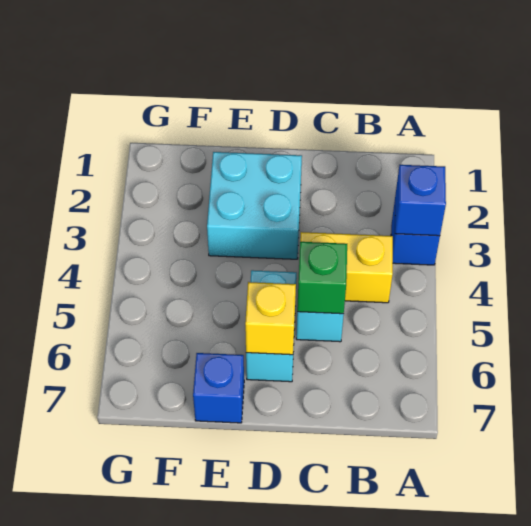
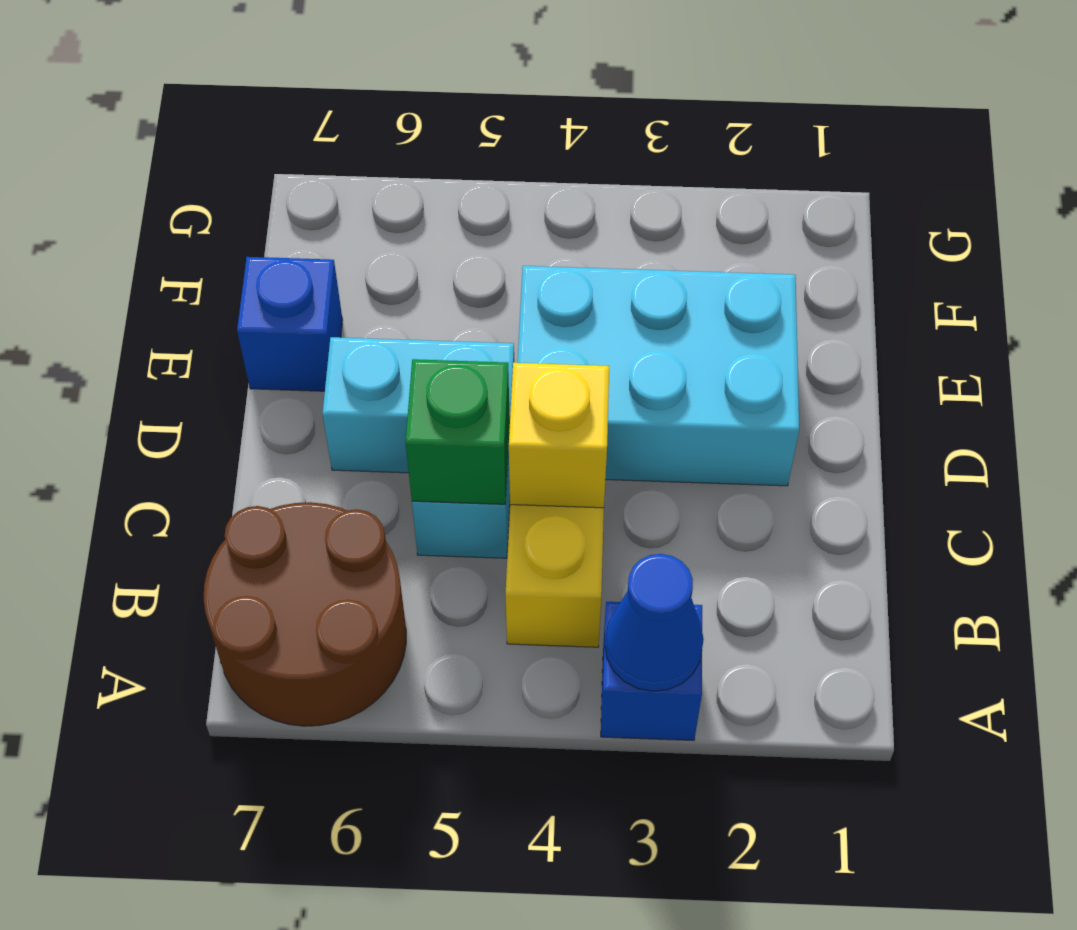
blue 1x1 brick [395,165,446,236] -> blue 1x1 cone [605,554,704,691]
none -> brown 2x2 round brick [204,502,406,726]
cyan 2x2 brick [207,152,302,259] -> cyan 2x3 brick [518,266,799,486]
yellow 1x1 brick [245,282,296,355] -> yellow 1x1 brick moved to [508,363,609,508]

